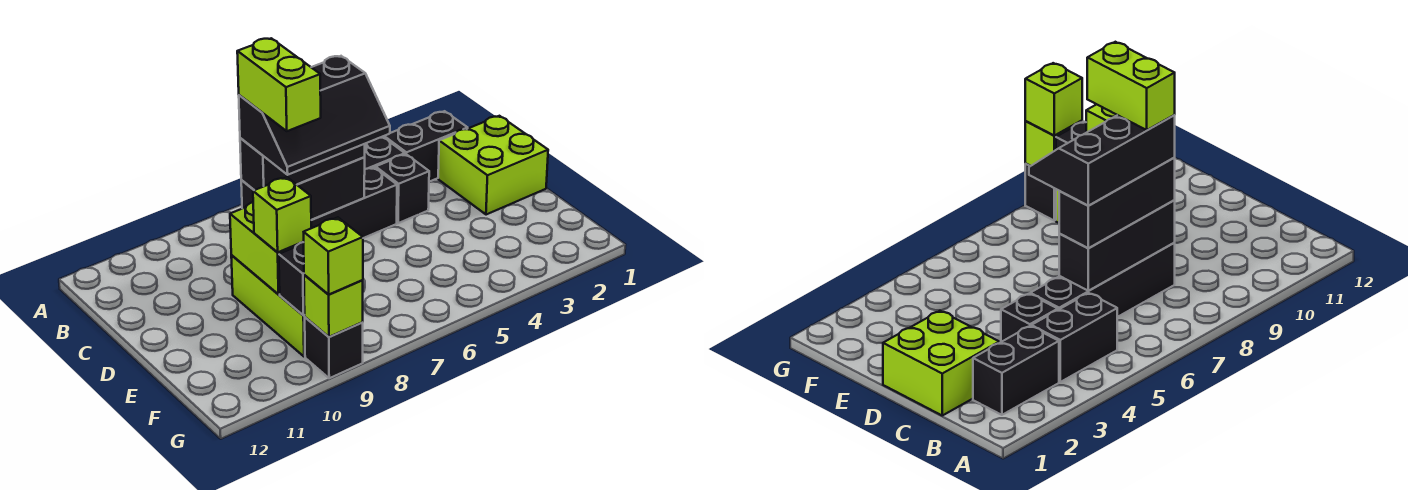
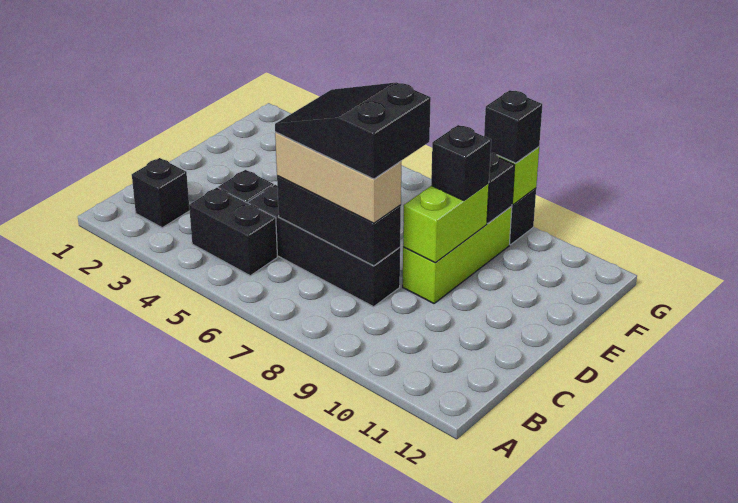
black 1x2 brick [384,111,468,182] -> black 1x1 brick [132,158,190,228]
lime 2x2 brick [438,116,548,215] -> none
black 1x3 brick [240,138,365,190] -> tan 1x3 brick [275,133,401,223]
black 2x3 slope [239,56,390,175] -> black 2x3 slope turned to [275,82,431,179]
lime 1x2 brick [237,38,321,131] -> none
lime 1x1 brick [253,177,311,252] -> black 1x1 brick [431,125,491,201]
lime 1x1 brick [304,217,363,295] -> black 1x1 brick [484,90,542,163]

